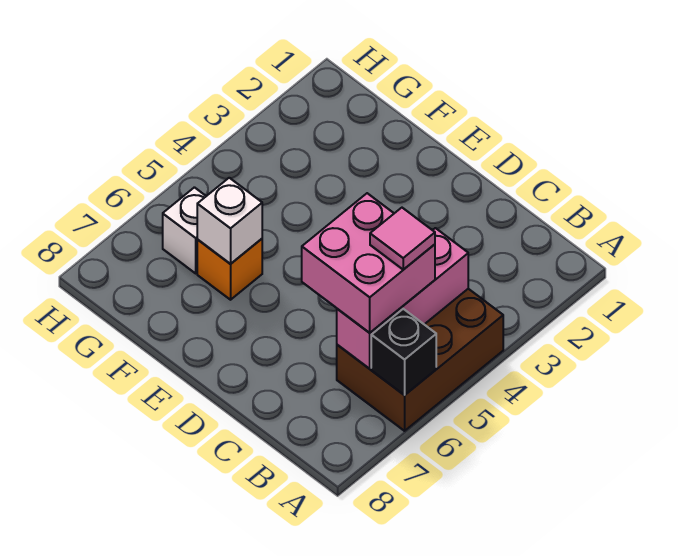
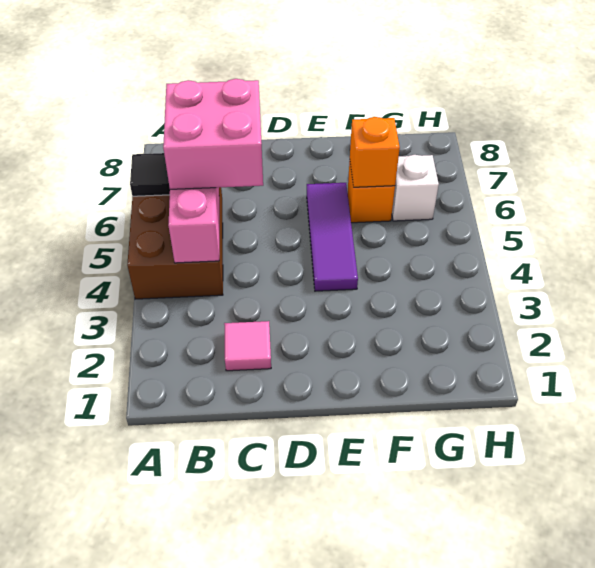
black 1x1 brick [371,309,436,395] -> black 1x1 tile [130,153,170,196]
pink 1x1 tile [370,208,435,270] -> pink 1x1 tile moved to [224,321,271,371]
none -> purple 1x3 tile [307,183,358,291]
white 1x1 brick [197,178,262,264] -> orange 1x1 brick [350,117,400,187]

